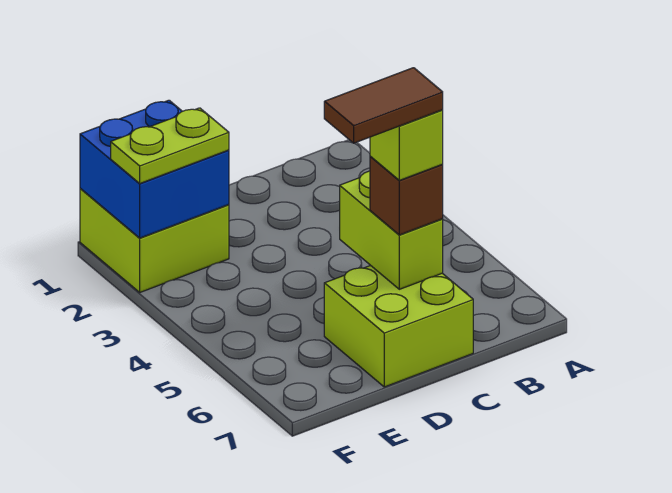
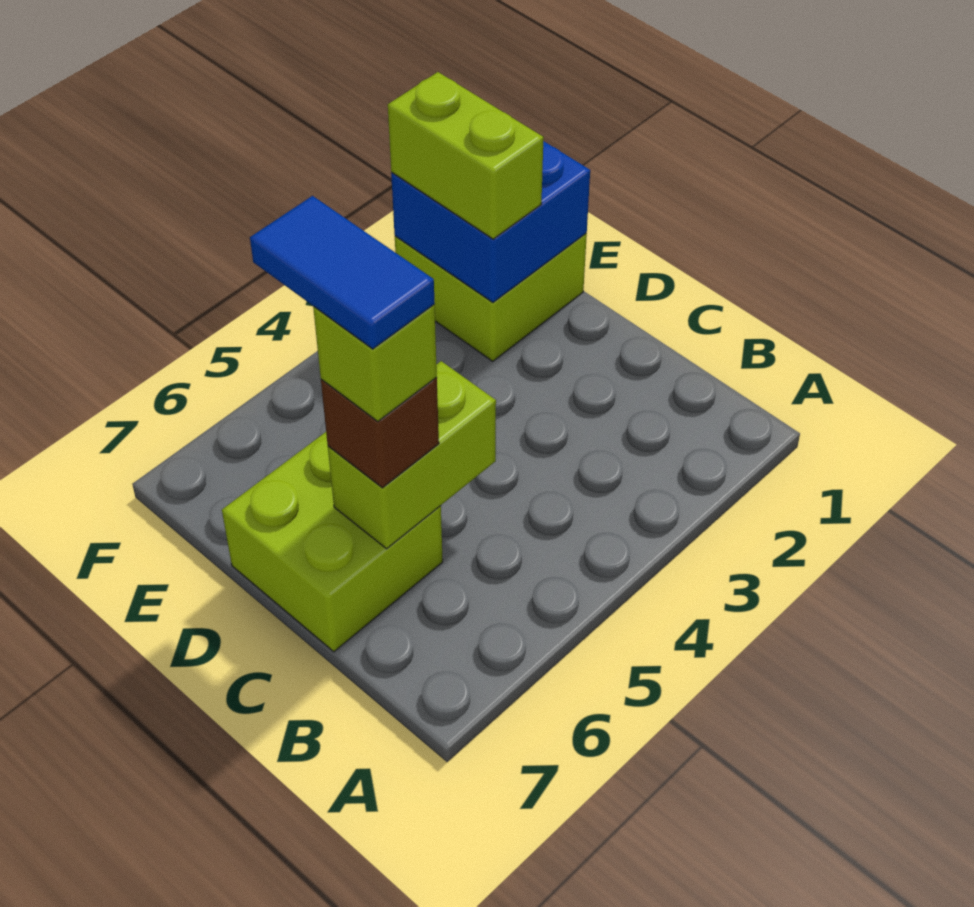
brown 1x2 tile [324,68,443,143] -> blue 1x2 tile [250,196,435,349]
lime 1x2 plate [111,108,229,183] -> lime 1x2 brick [388,72,544,239]

